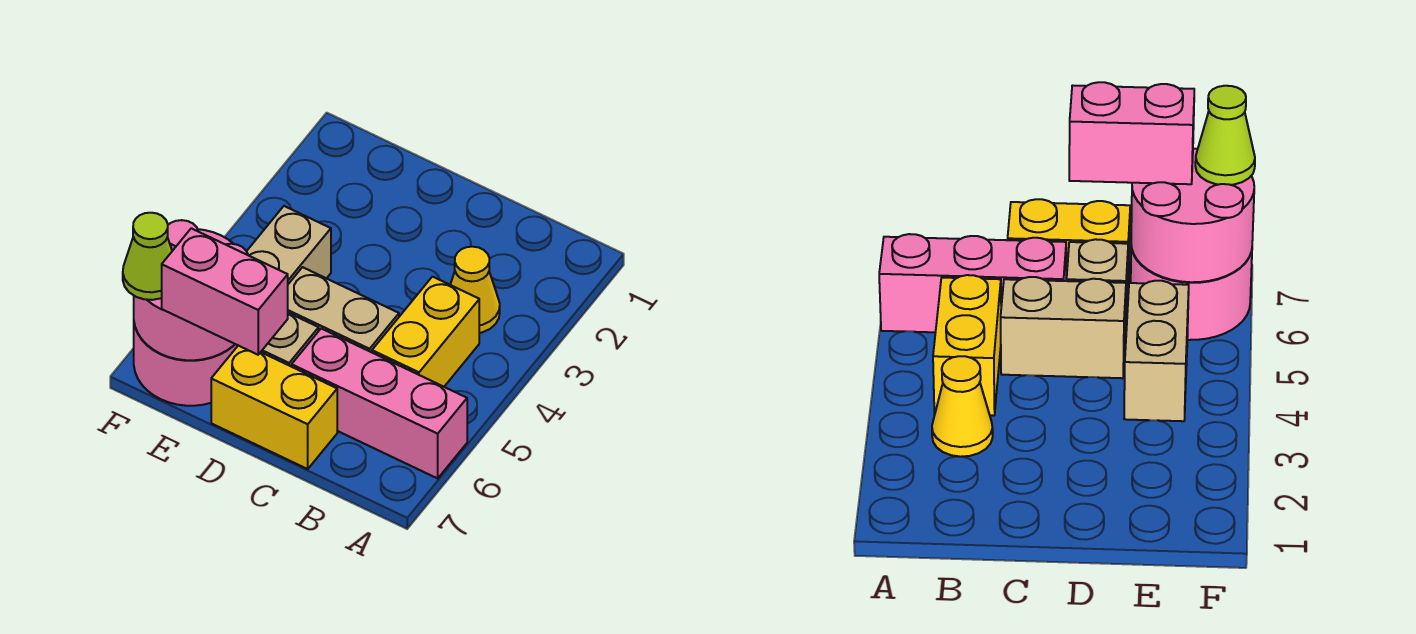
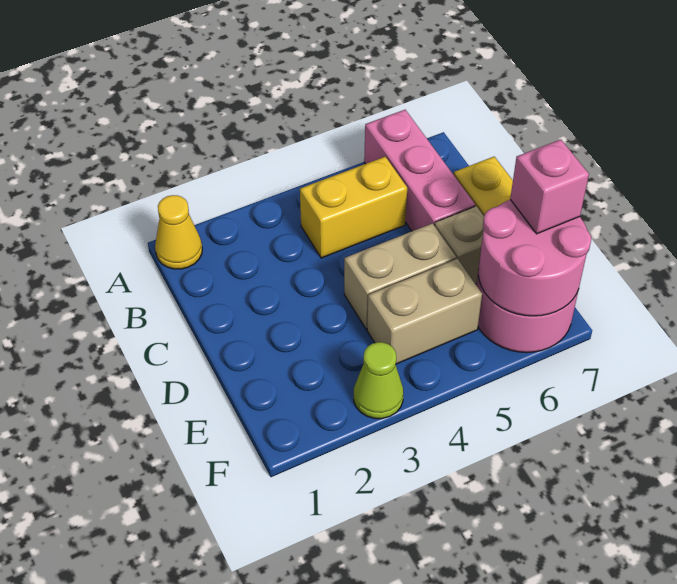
yellow 1x1 cone [450,247,500,333] -> yellow 1x1 cone moved to [155,195,202,269]
tan 1x2 brick [288,267,399,352] -> tan 1x2 brick turned to [344,223,456,329]
pink 1x2 brick [162,228,288,355] -> pink 1x1 brick [510,140,589,234]
lime 1x1 cone [123,213,172,300] -> lime 1x1 cone moved to [354,342,403,419]

